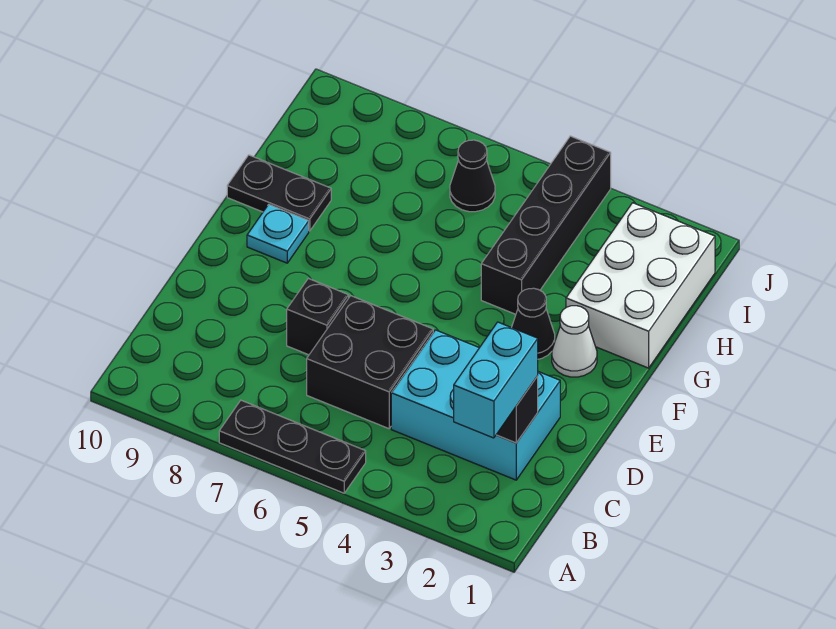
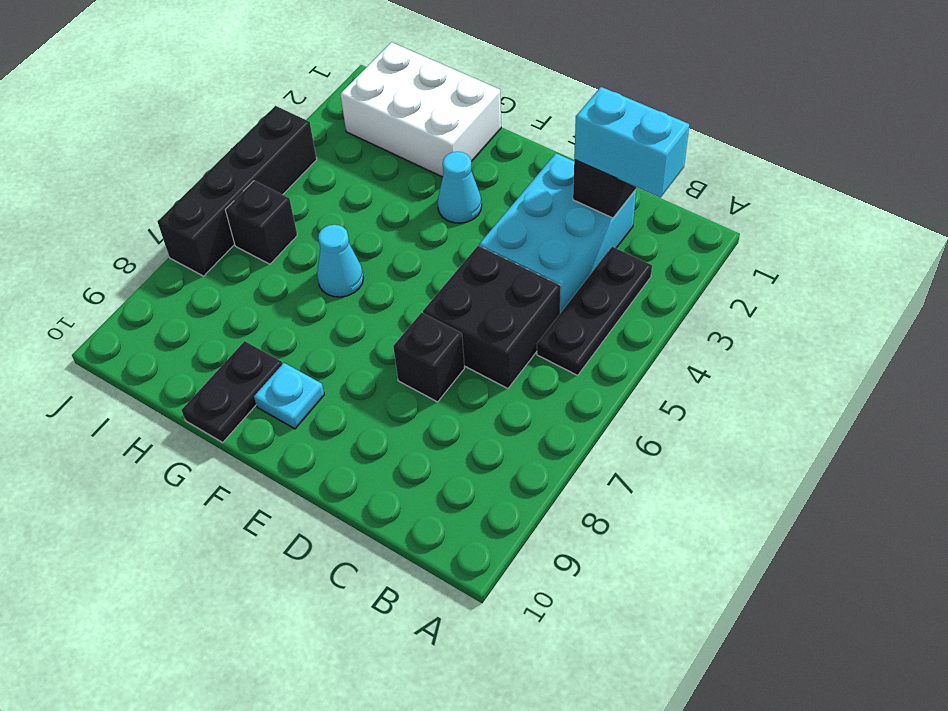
black 1x3 plate [219,400,366,493] -> black 1x3 plate moved to [537,247,652,375]
white 1x1 cone [552,306,597,377] -> none
black 1x1 cone [512,288,555,359] -> cyan 1x1 cone [438,152,482,223]
black 1x4 brick [481,136,611,314] -> black 1x4 brick turned to [157,106,317,276]
none -> cyan 1x1 cone [317,225,363,297]
black 1x1 cone [450,140,495,212] -> black 1x1 brick [226,181,297,264]

